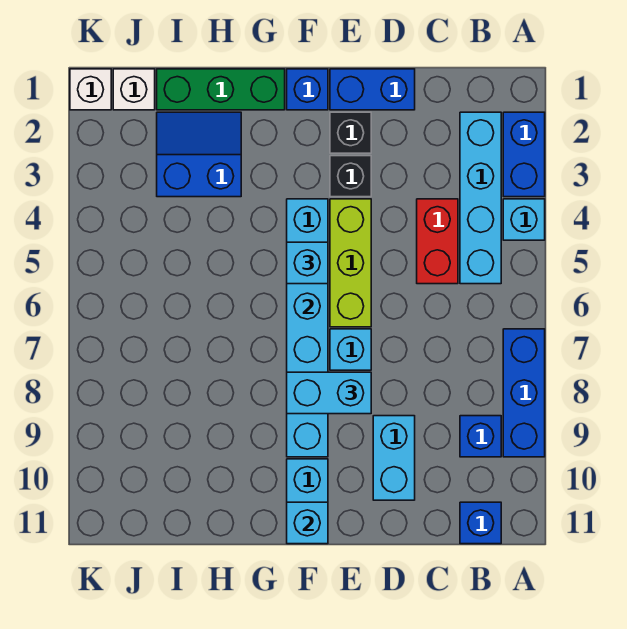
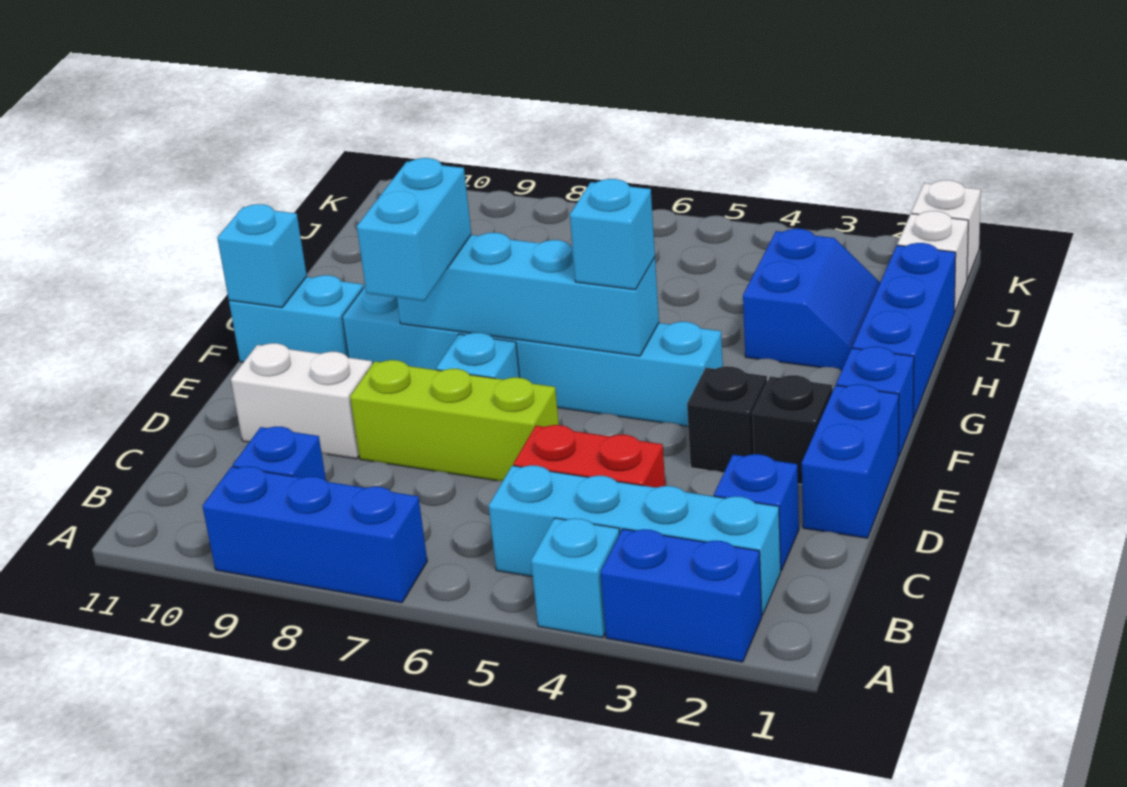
blue 1x1 brick [460,502,501,544] -> blue 1x1 brick moved to [714,454,799,570]
cyan 1x2 brick [373,416,415,500] -> white 1x2 brick [231,343,372,459]
lime 1x3 brick [330,199,371,327] -> lime 1x3 brick moved to [350,360,559,481]
green 1x3 brick [157,69,285,110] -> blue 1x3 brick [852,243,956,419]

